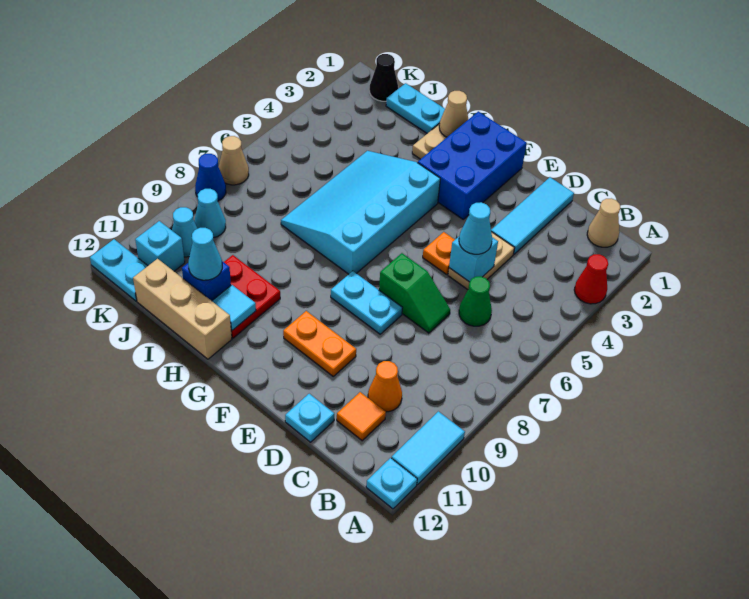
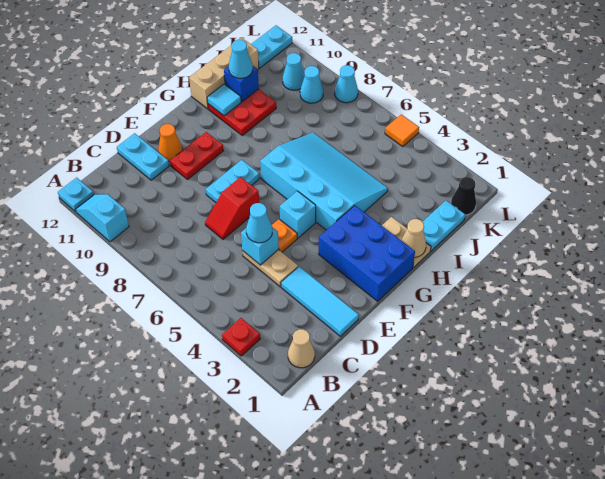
red 1x1 cone [574,254,608,304] -> red 1x1 plate [222,318,260,356]
cyan 1x2 tile [392,411,465,484] -> cyan 1x2 slope [75,194,129,242]
green 1x1 cone [459,276,492,326] -> none
orange 1x1 cone [368,361,402,412] -> orange 1x1 cone moved to [158,124,183,161]
orange 1x1 tile [337,392,386,441] -> orange 1x1 tile moved to [385,114,419,147]
green 1x2 slope [379,253,450,333] -> red 1x2 slope [205,177,259,239]
cyan 1x1 plate [285,394,334,442] -> cyan 1x2 plate [117,133,169,180]
orange 1x2 plate [283,311,356,376] -> red 1x2 plate [170,132,223,179]
cyan 1x1 brick [135,221,185,271] -> cyan 1x1 brick moved to [280,191,316,238]
tan 1x1 cone [219,136,249,185] -> none
blue 1x1 cone [195,154,226,201] -> cyan 1x1 cone [335,65,358,103]

